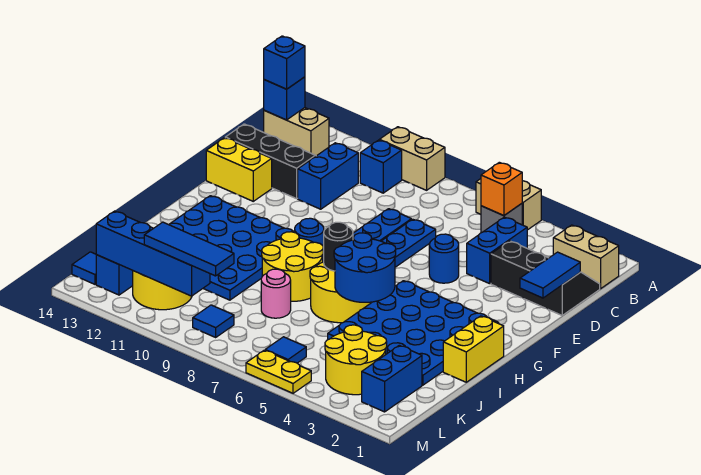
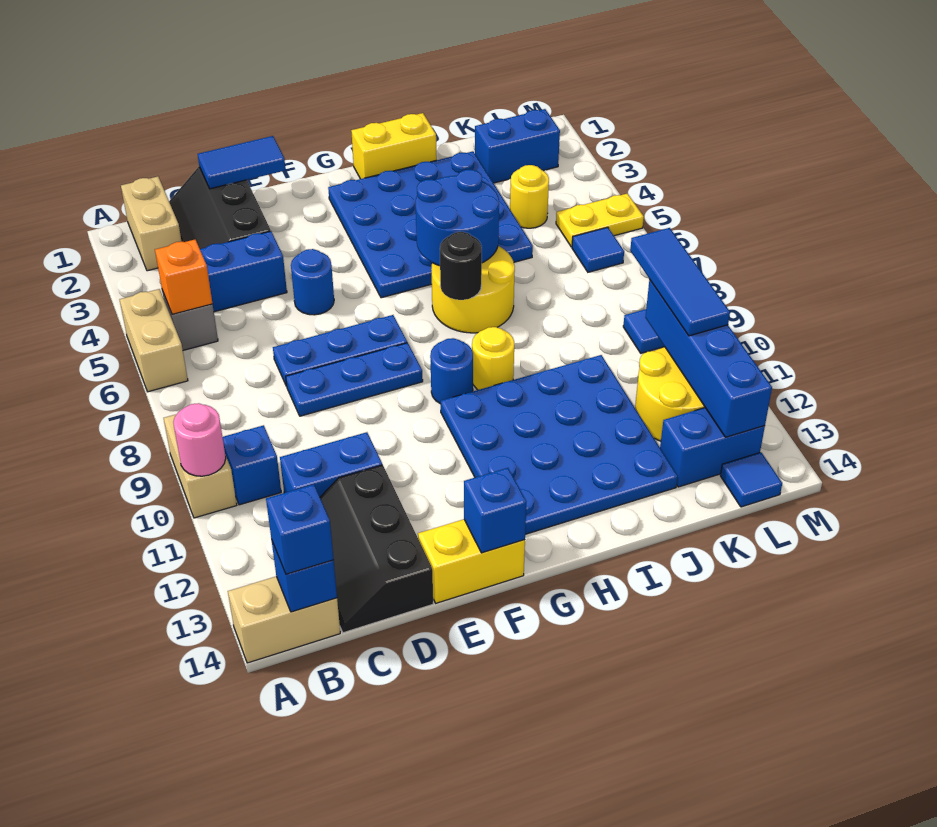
tan 1x2 brick [264,108,329,156] -> tan 1x2 brick turned to [228,576,340,663]
yellow 1x2 brick [206,138,272,201] -> yellow 1x2 brick turned to [418,519,525,603]
none -> blue 1x1 brick [464,468,526,553]
yellow 2x2 round brick [262,232,323,301] -> yellow 1x1 round brick [472,327,514,390]
pink 1x1 round brick [261,269,291,318] -> pink 1x1 round brick moved to [173,403,226,476]
yellow 2x2 round brick [325,325,387,395] -> yellow 1x1 round brick [510,165,549,228]
yellow 1x2 plate [246,350,311,393] -> yellow 1x2 plate turned to [556,194,644,247]

